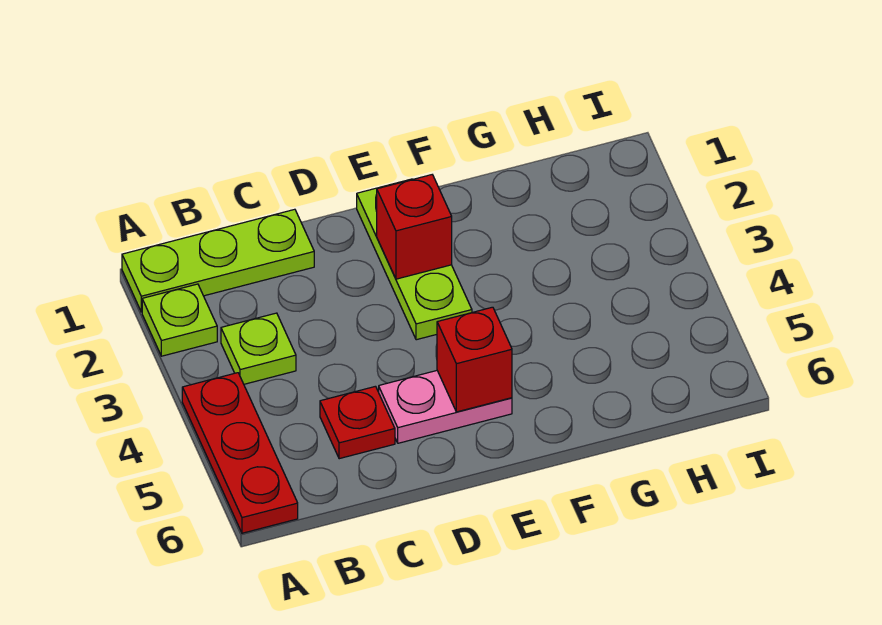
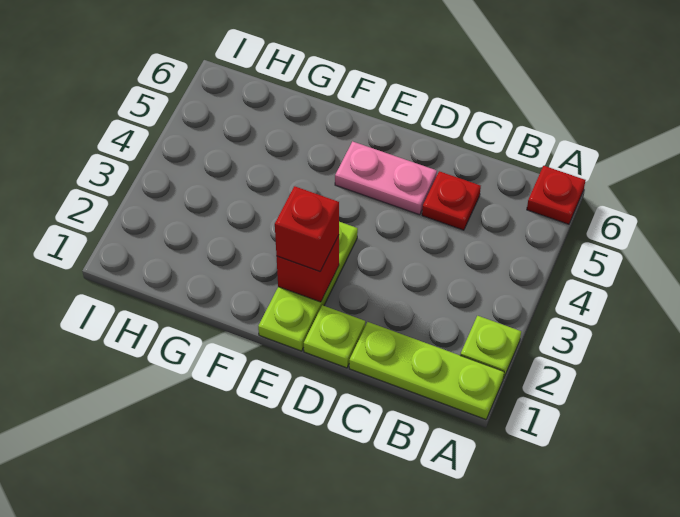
red 1x3 plate [182,373,298,533] -> red 1x1 plate [527,166,586,224]
lime 1x1 plate [221,313,296,384] -> lime 1x1 plate moved to [304,305,365,368]
red 1x1 brick [437,307,512,412] -> red 1x1 brick moved to [275,186,339,272]

